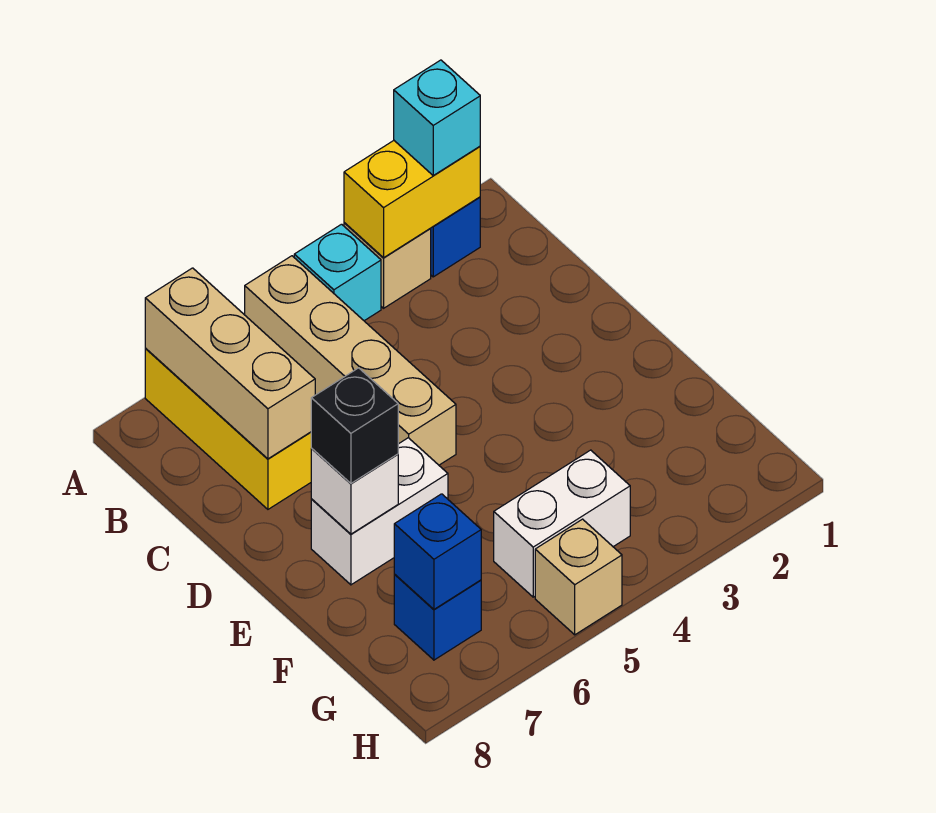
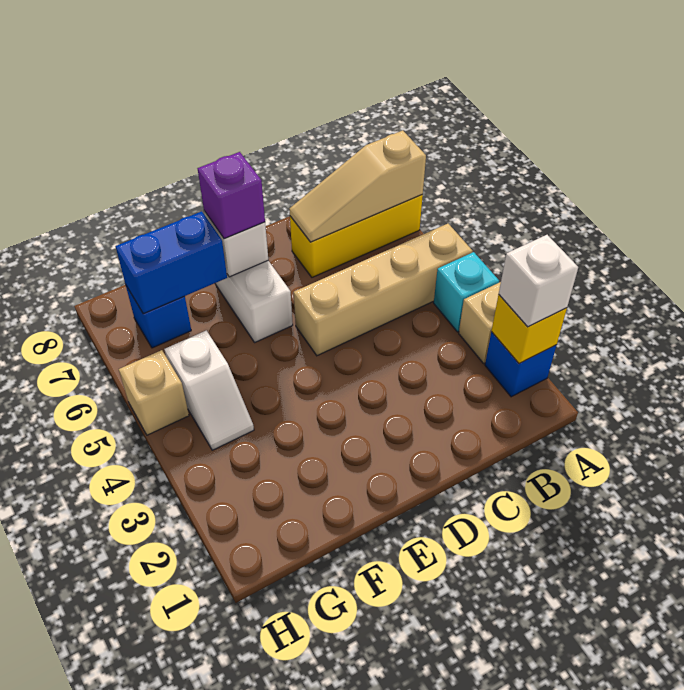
yellow 1x2 brick [344,141,480,258] -> yellow 1x1 brick [492,295,567,364]
cyan 1x1 brick [394,60,480,175] -> white 1x1 brick [499,235,578,327]
tan 1x3 brick [145,268,315,459] -> tan 1x3 slope [290,130,426,242]
black 1x1 brick [311,368,398,483] -> purple 1x1 brick [198,152,265,239]
white 1x2 brick [494,450,630,597] -> white 1x2 slope [164,330,254,450]
blue 1x1 brick [394,494,481,609] -> blue 1x2 brick [116,211,227,314]

